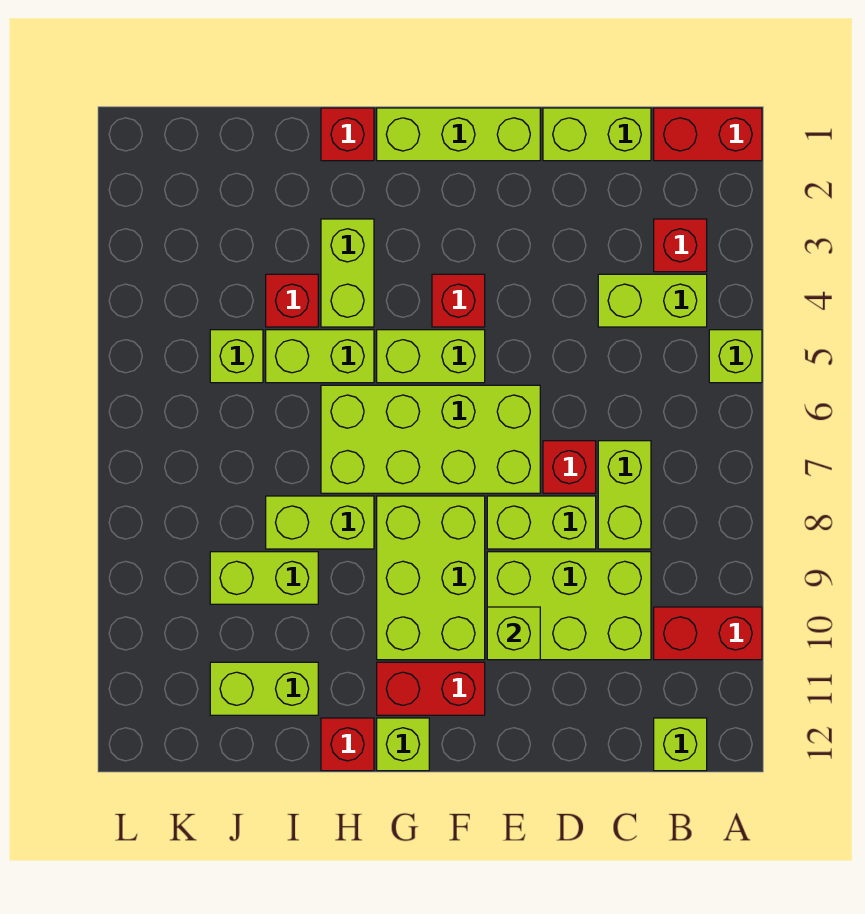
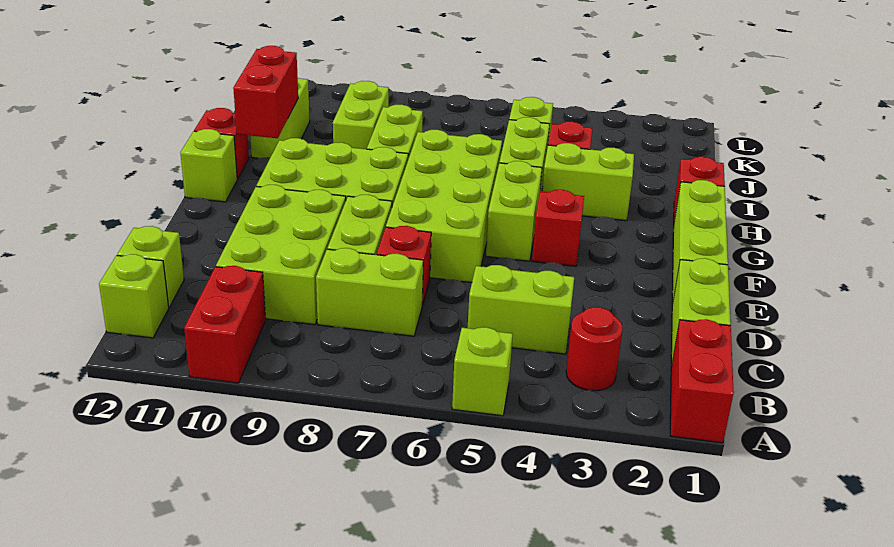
red 1x1 brick [654,219,707,272] -> red 1x1 round brick [566,307,623,391]
lime 1x2 brick [598,274,707,327] -> lime 1x2 brick turned to [468,265,574,354]
lime 1x1 brick [487,607,540,660] -> lime 1x1 brick moved to [117,226,184,307]
red 1x2 brick [377,662,485,715] -> red 1x2 brick moved to [233,46,298,138]

